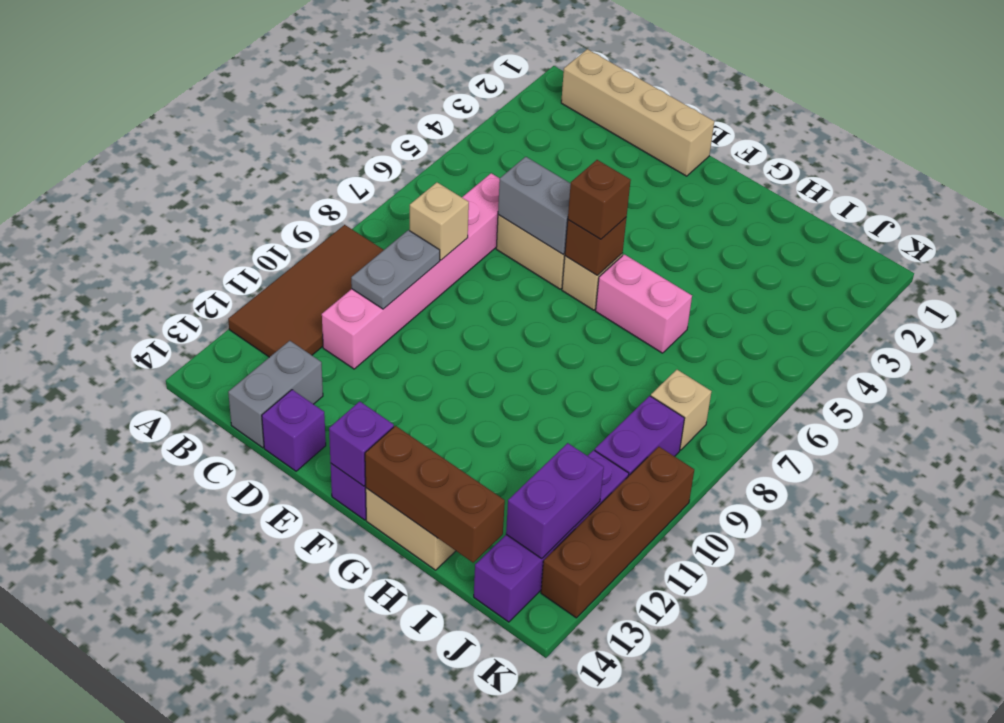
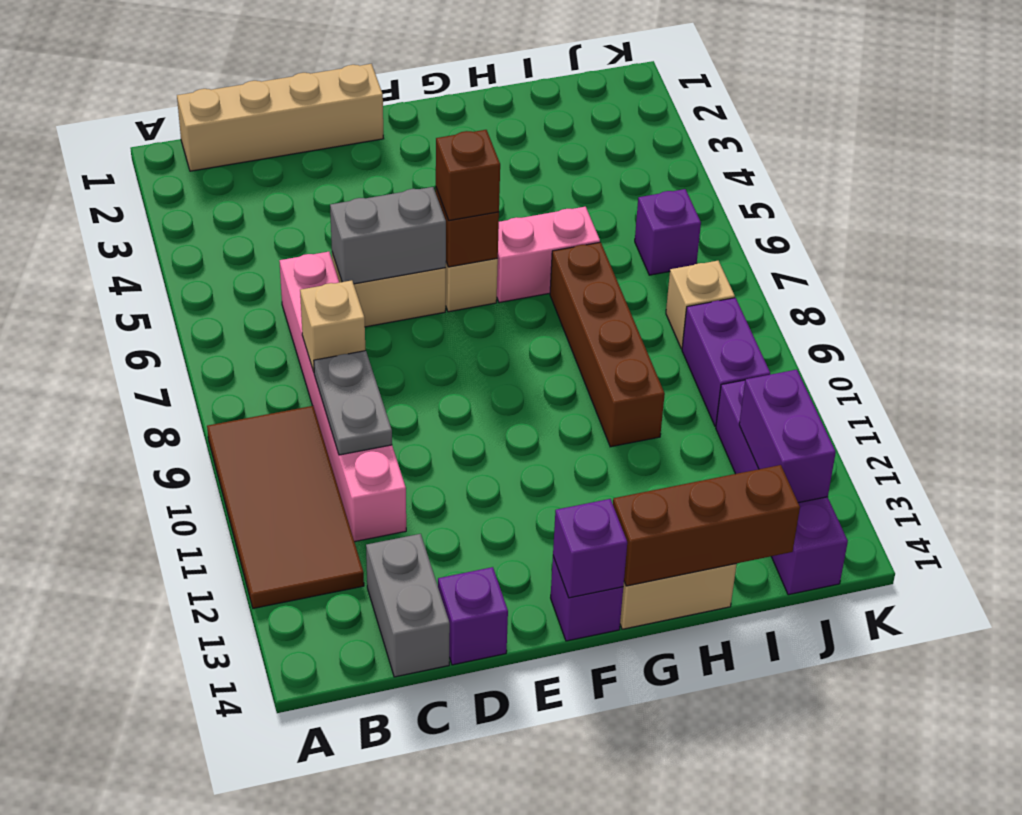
none -> purple 1x1 brick [635,189,701,275]
brown 1x4 brick [541,447,694,618] -> brown 1x4 brick moved to [550,242,665,447]

